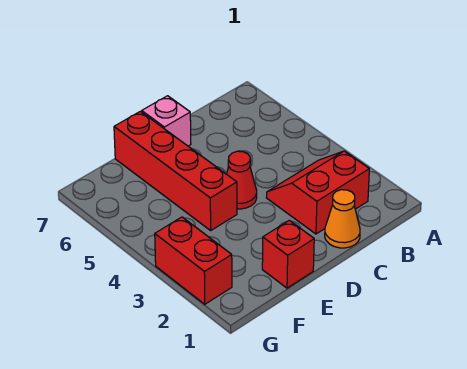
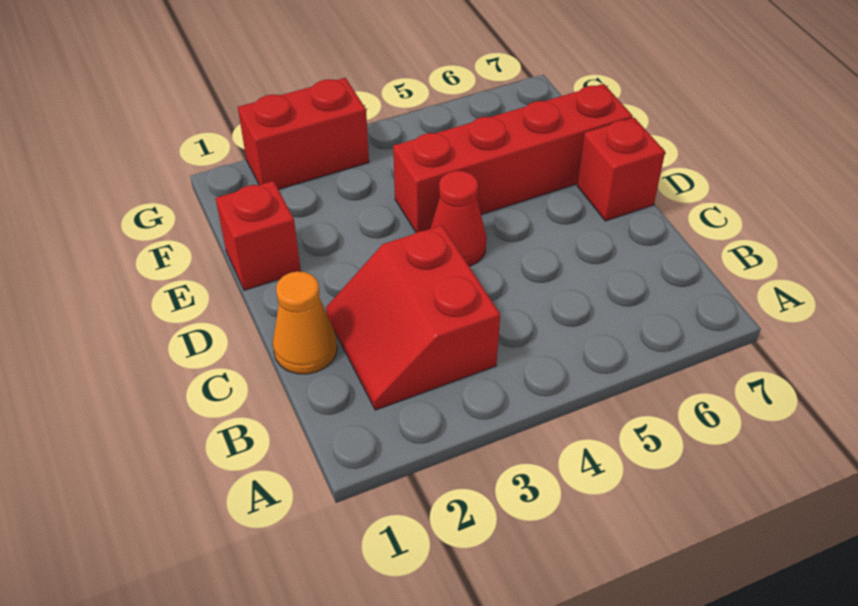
red 2x2 slope [266,151,369,234] -> red 2x2 slope turned to [326,225,500,410]
pink 1x1 brick [142,96,191,146] -> red 1x1 brick [577,118,665,221]

